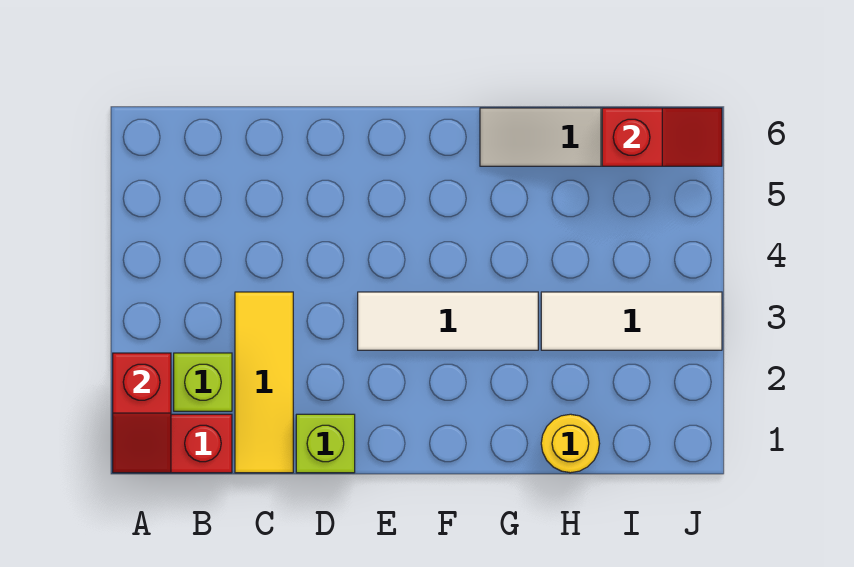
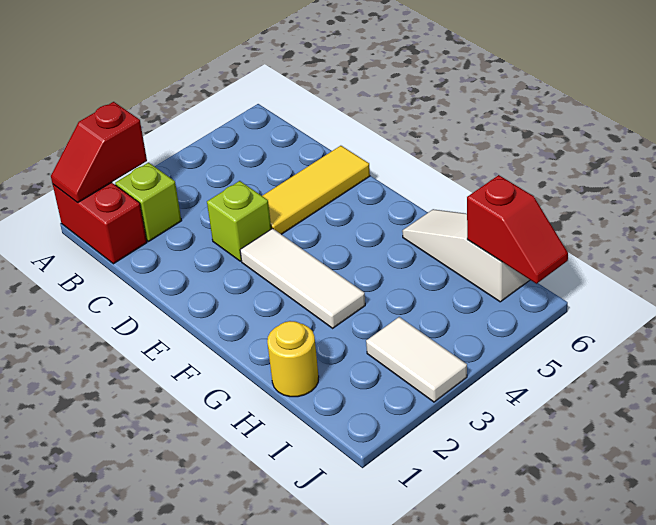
yellow 1x3 tile [235,292,293,473] -> yellow 1x3 tile moved to [263,146,370,234]
lime 1x1 brick [296,414,355,473] -> lime 1x1 brick moved to [207,181,271,261]
white 1x3 tile [541,292,722,350] -> white 1x2 tile [366,317,467,402]

